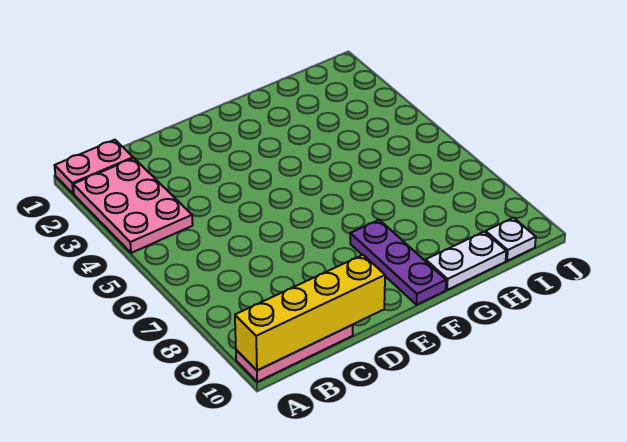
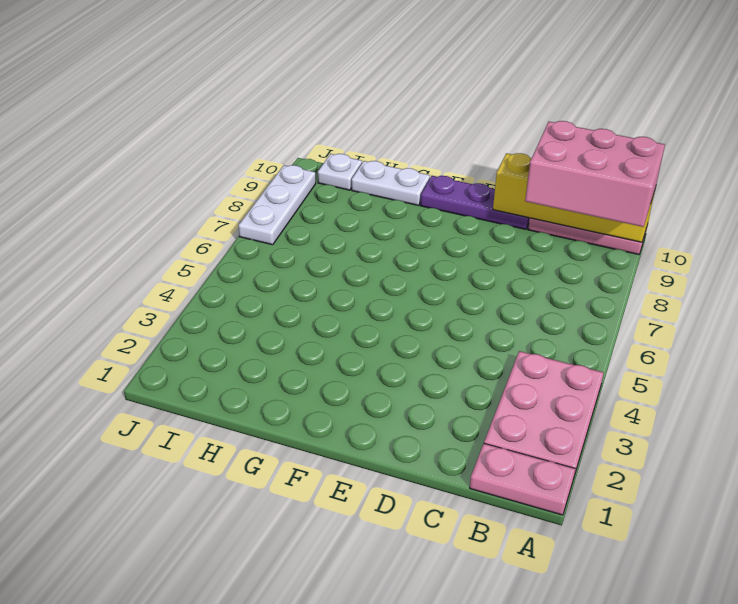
none -> pink 2x3 brick [525,121,665,227]
purple 1x3 plate [350,220,446,305] -> purple 1x3 plate turned to [420,176,530,229]
none -> white 1x3 plate [239,165,316,245]

